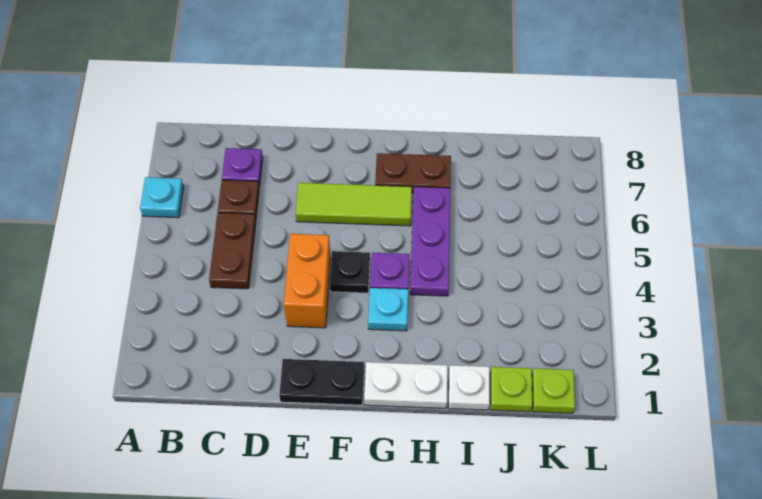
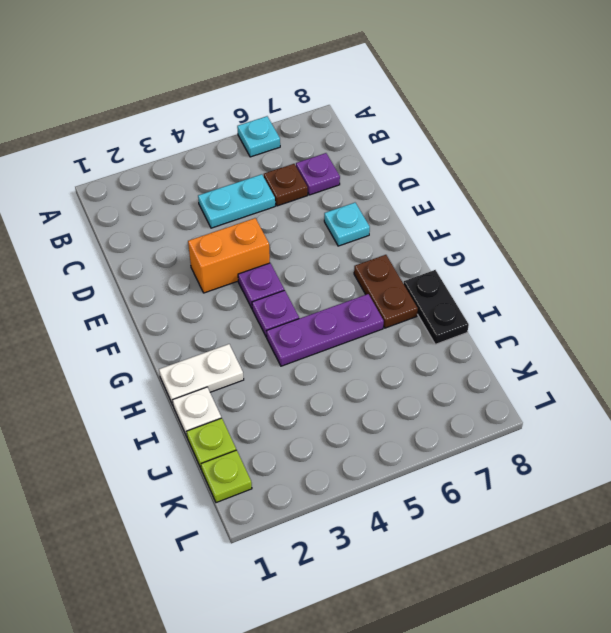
brown 1x2 plate [209,213,256,289] -> cyan 1x2 plate [198,174,275,228]
black 1x2 plate [279,359,364,405] -> black 1x2 plate moved to [404,270,469,344]
lime 1x3 tile [296,183,412,226] -> none
black 1x1 plate [330,251,370,293] -> purple 1x1 plate [238,263,284,308]
white 1x2 plate [364,362,448,408] -> white 1x2 plate turned to [159,344,244,405]
cyan 1x1 plate [368,288,408,331] -> cyan 1x1 plate moved to [324,203,370,246]

